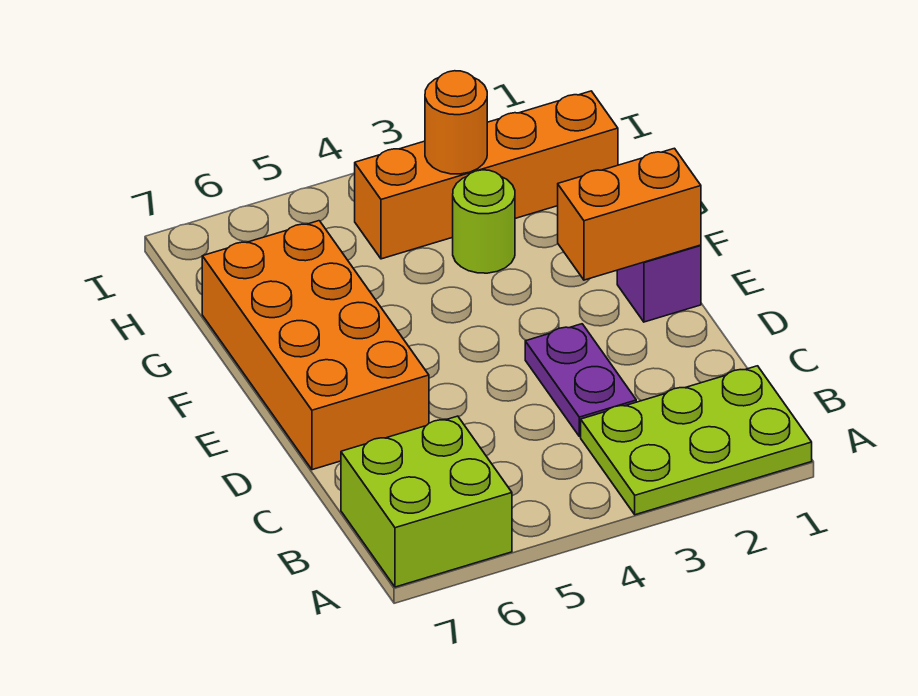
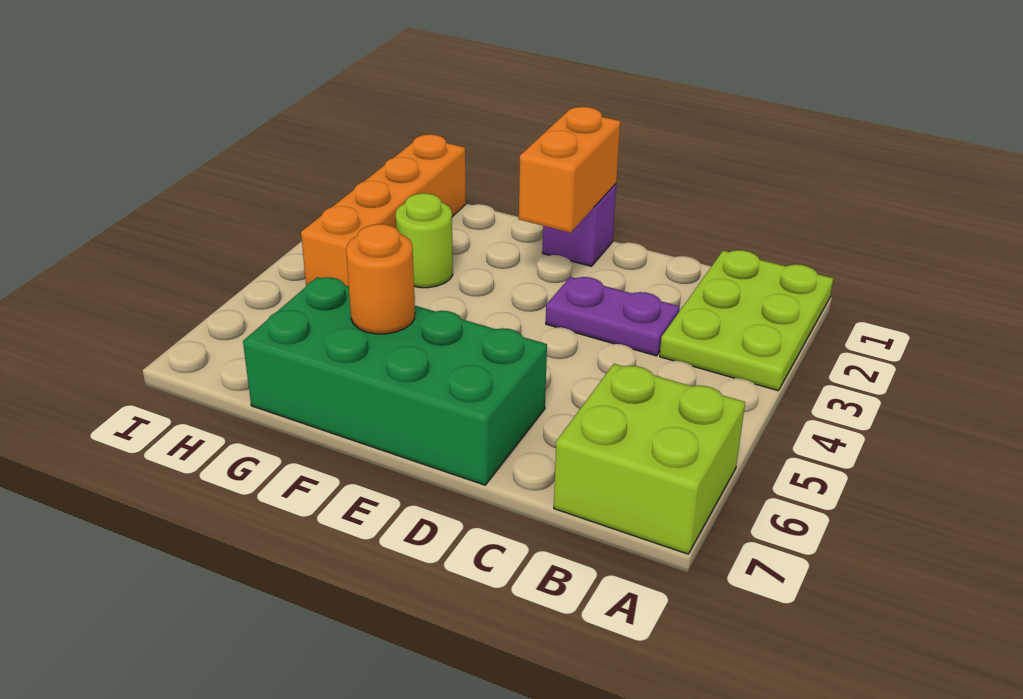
orange 2x4 brick [202,221,429,470] -> green 2x4 brick [243,277,547,485]
orange 1x1 round brick [425,71,487,174] -> orange 1x1 round brick moved to [346,224,415,334]

